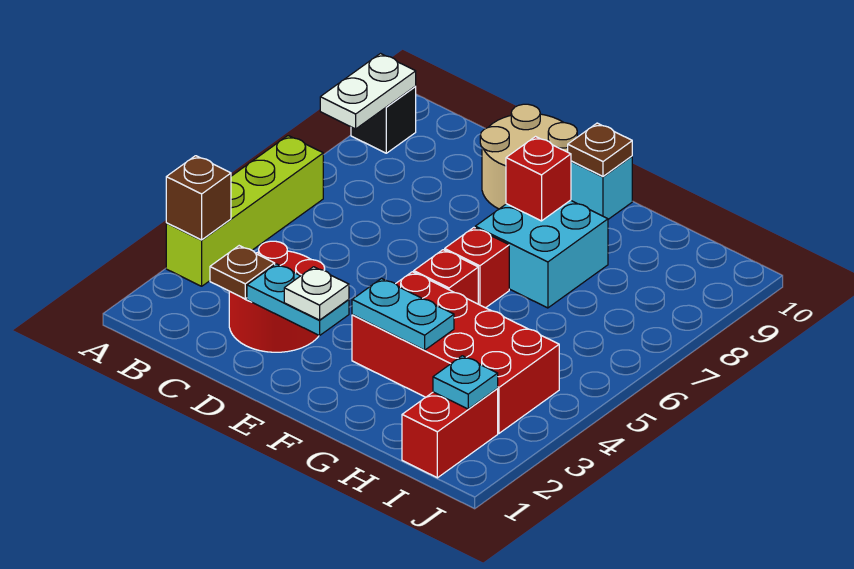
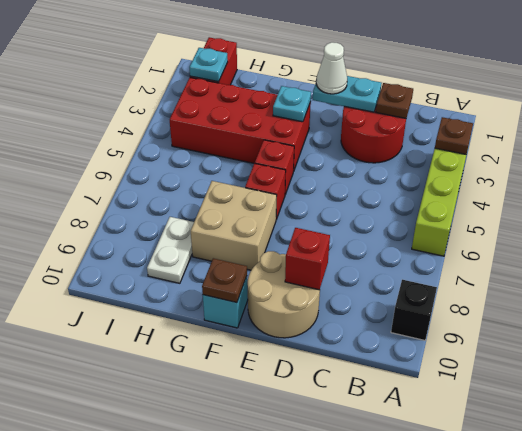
brown 1x1 brick [166,156,231,240] -> brown 1x1 plate [435,117,473,154]
white 1x2 plate [320,54,416,129] -> white 1x2 plate moved to [147,217,194,283]
white 1x1 plate [284,267,349,320] -> white 1x1 cone [316,42,347,94]
cyan 1x2 plate [352,279,454,350] -> cyan 1x1 plate [273,86,311,122]
cyan 2x2 brick [475,200,608,308] -> tan 2x2 brick [191,181,277,270]
red 1x1 brick [506,137,571,221] -> red 1x1 brick moved to [285,228,330,290]

